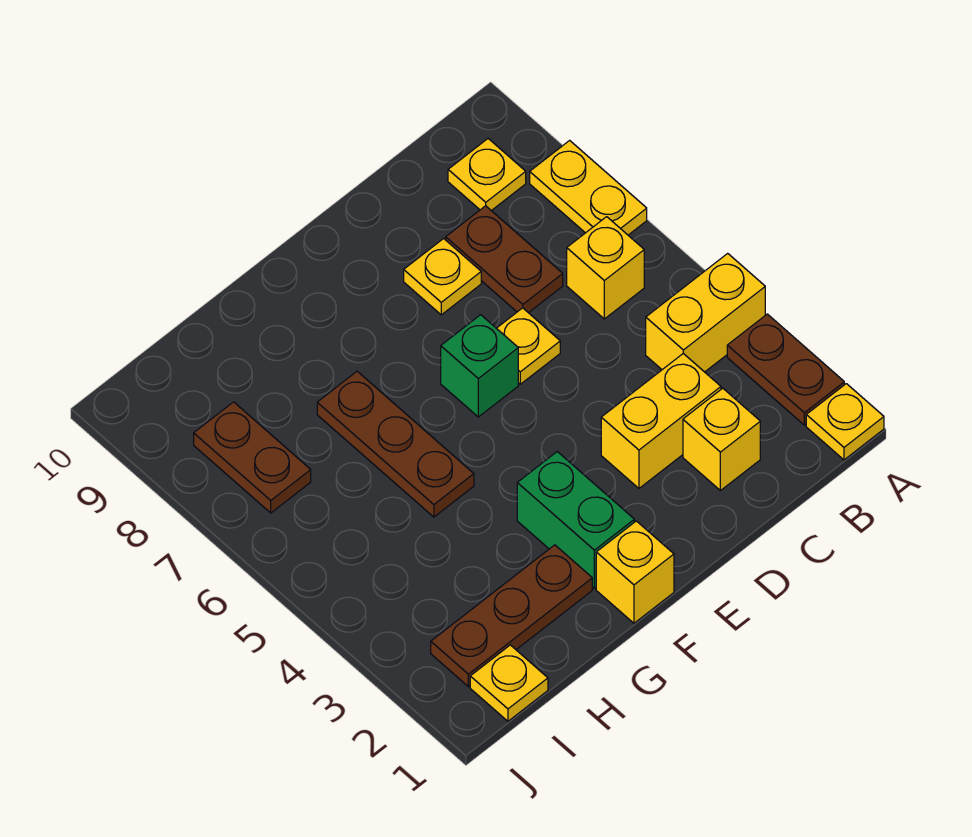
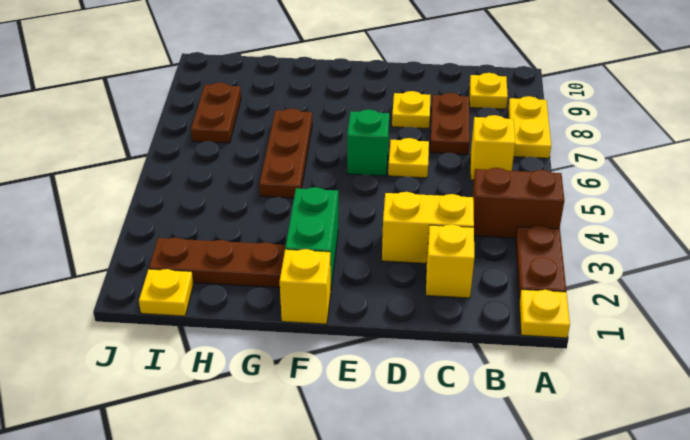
yellow 1x2 brick [646,253,765,372] -> brown 1x2 brick [472,168,564,238]

